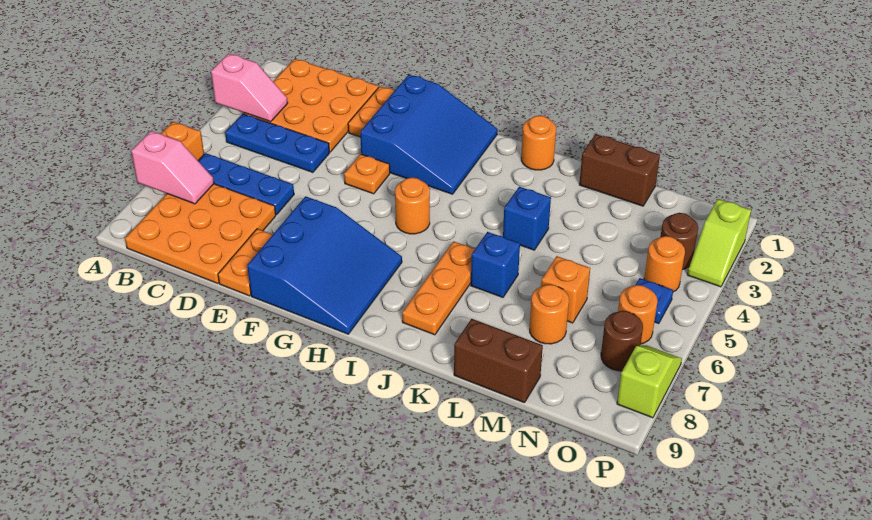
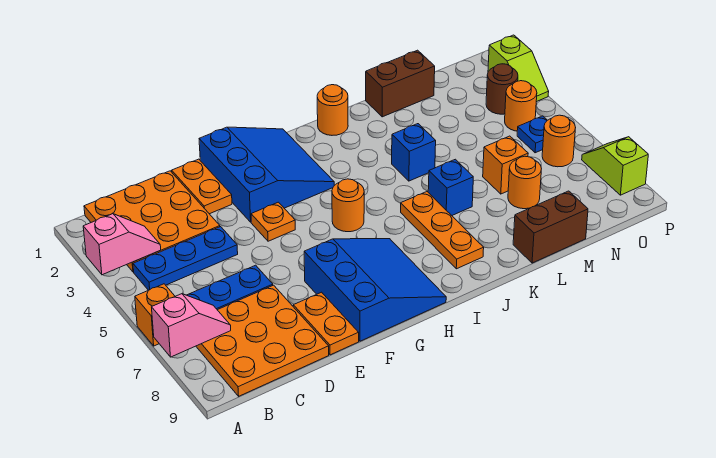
brown 1x1 round brick [601,311,643,371] -> none

